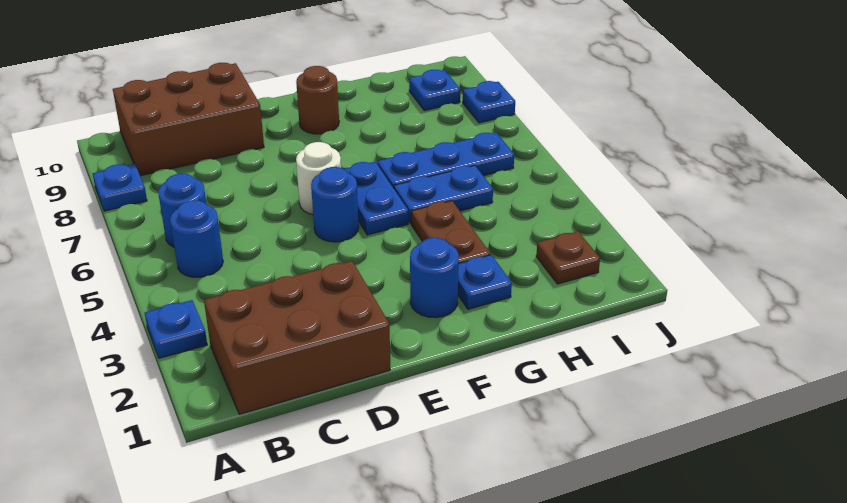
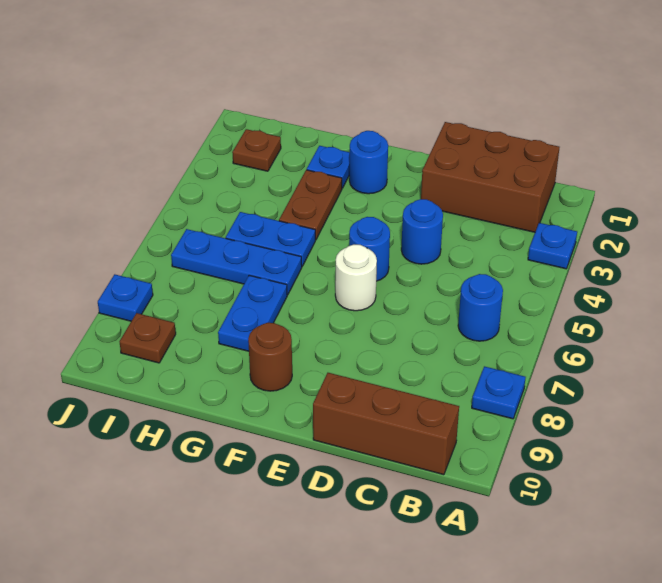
blue 1x1 round brick [170,200,223,277] -> blue 1x1 round brick moved to [401,199,443,264]
brown 2x3 brick [113,63,264,176] -> brown 1x3 brick [313,373,459,475]
blue 1x2 plate [345,162,408,235] -> blue 1x2 plate moved to [218,275,287,351]
blue 1x1 plate [409,70,460,111] -> brown 1x1 plate [120,313,176,363]

